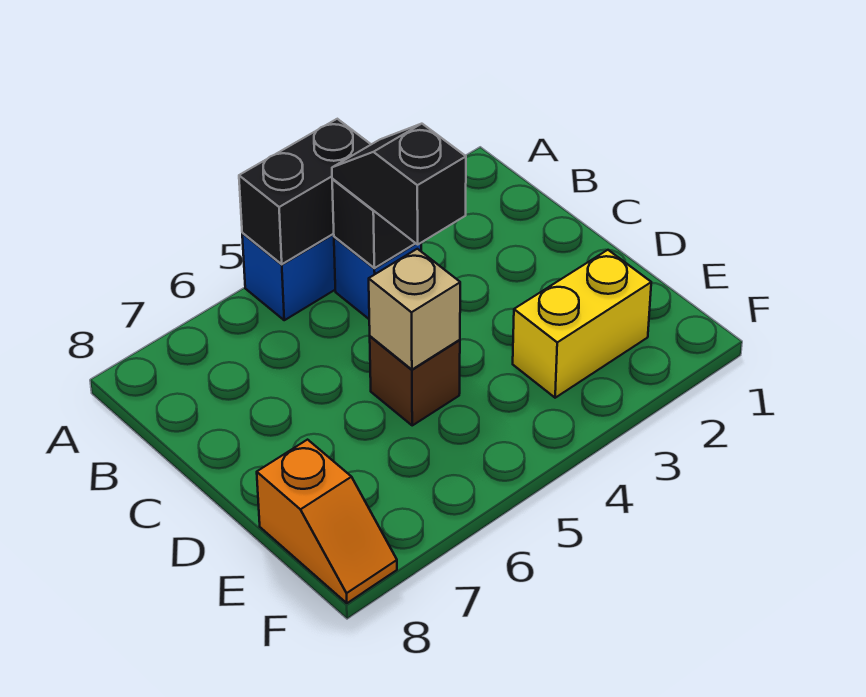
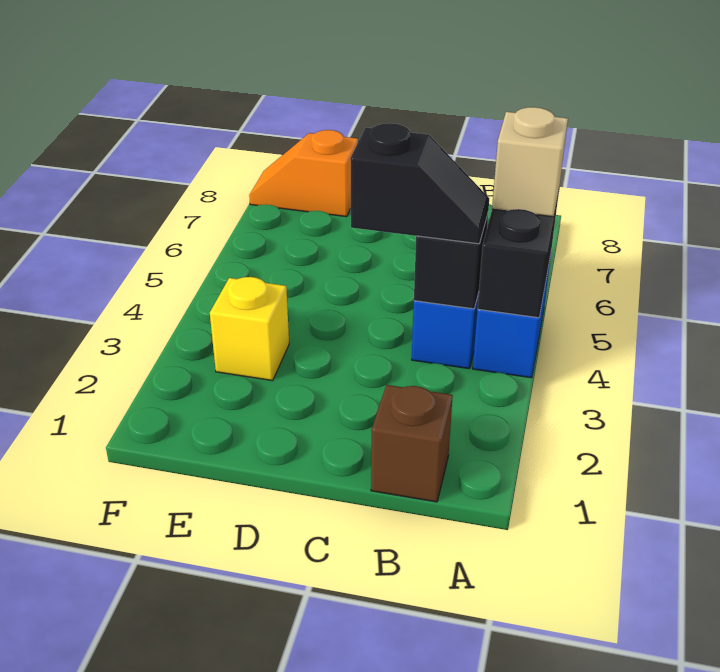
brown 1x1 brick [370,336,460,425] -> brown 1x1 brick moved to [371,385,453,502]
tan 1x1 brick [369,249,460,370] -> tan 1x1 brick moved to [492,107,568,217]
yellow 1x2 brick [513,250,651,398] -> yellow 1x1 brick [210,277,289,381]

